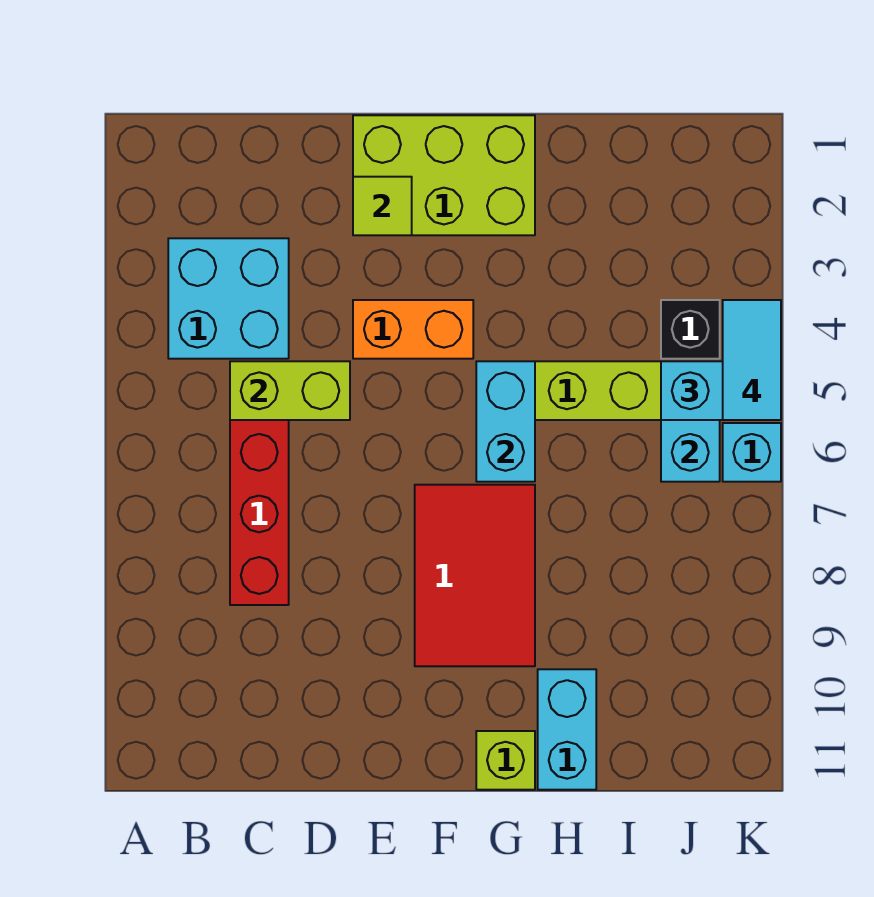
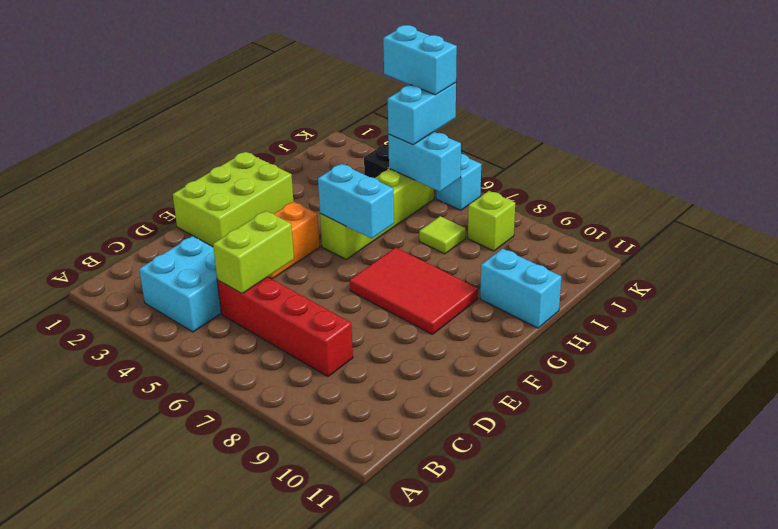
lime 1x1 tile [353,177,412,235] -> lime 1x1 tile moved to [419,216,466,254]
lime 1x1 brick [476,731,535,790] -> lime 1x1 brick moved to [468,191,515,251]
cyan 1x2 tile [723,300,781,420] -> cyan 1x2 brick [383,25,457,95]

